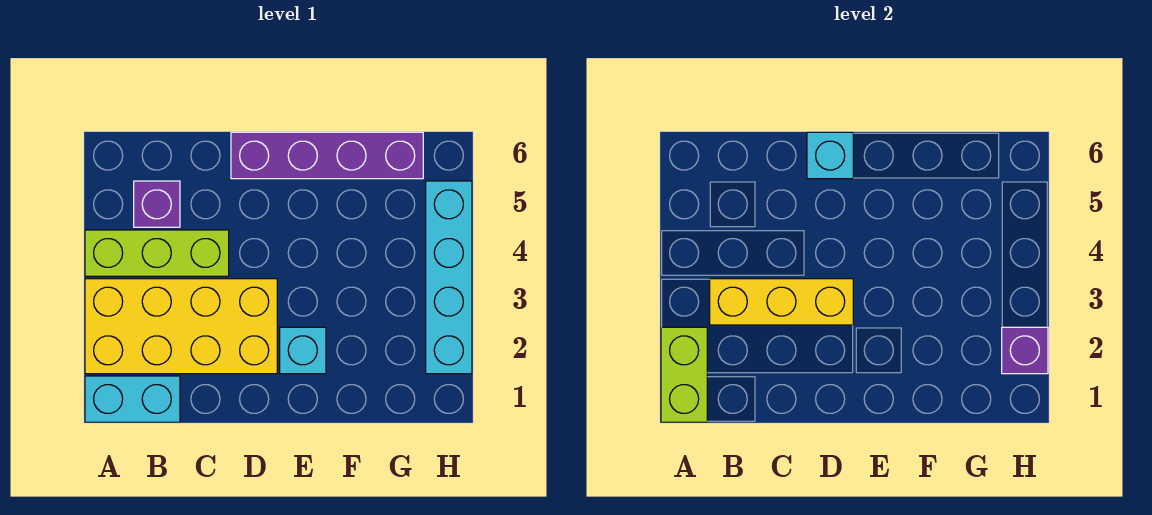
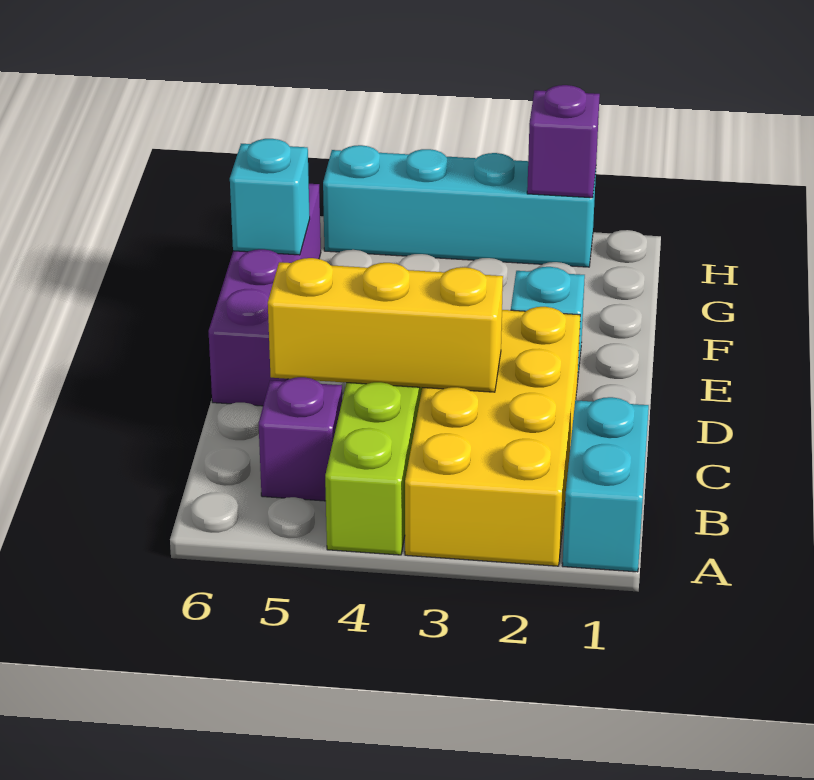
lime 1x2 brick [661,327,707,422] -> none
yellow 1x3 brick [710,279,853,325] -> yellow 1x3 brick turned to [268,258,503,392]
cyan 1x1 brick [807,132,853,179] -> cyan 1x1 brick moved to [230,139,310,255]

